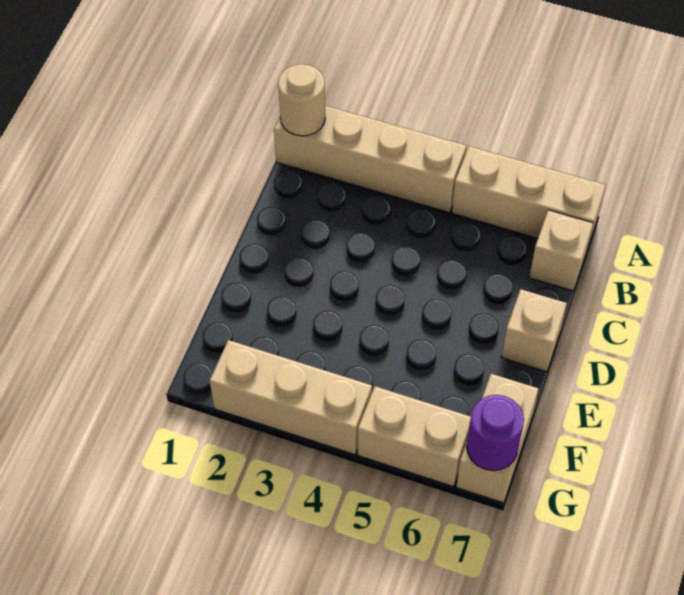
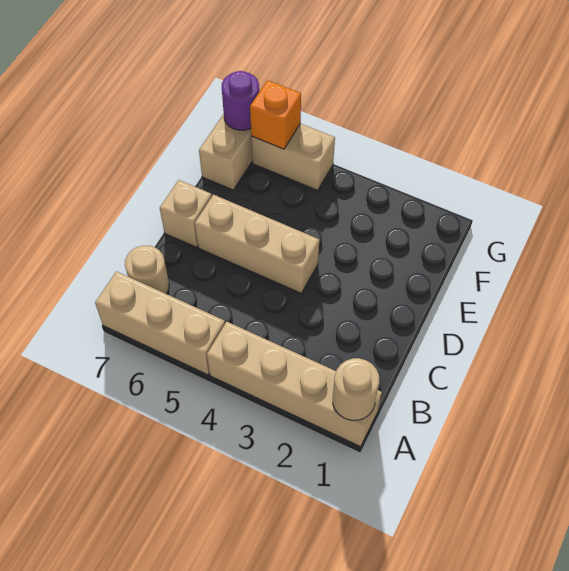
tan 1x1 brick [529,210,593,291] -> tan 1x1 round brick [125,246,169,294]
tan 1x3 brick [210,340,372,455] -> tan 1x3 brick moved to [195,195,319,293]
none -> orange 1x1 brick [250,80,301,149]

